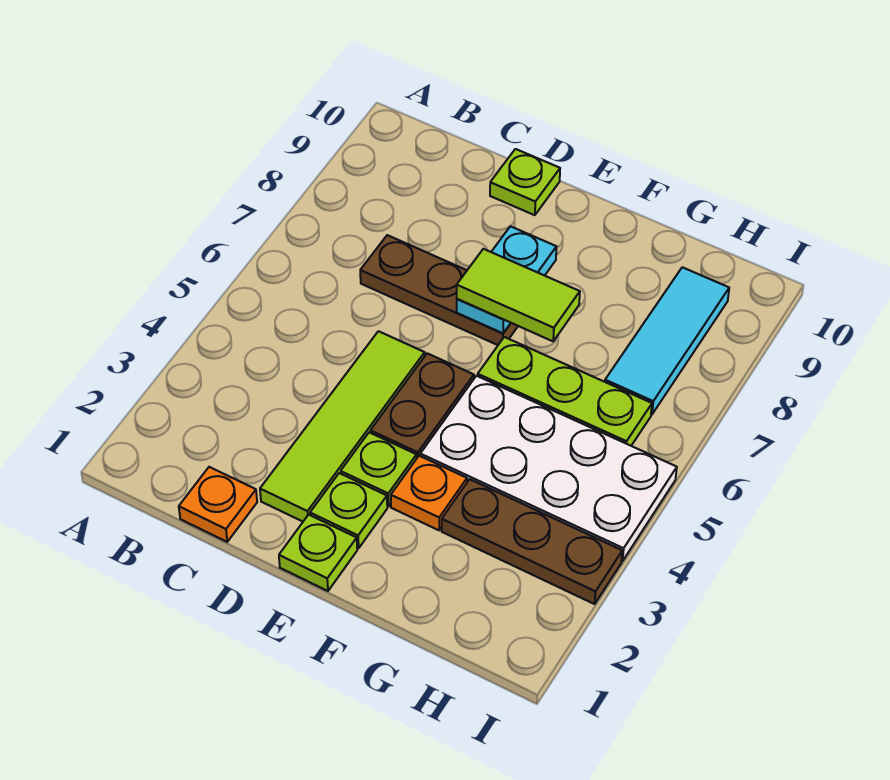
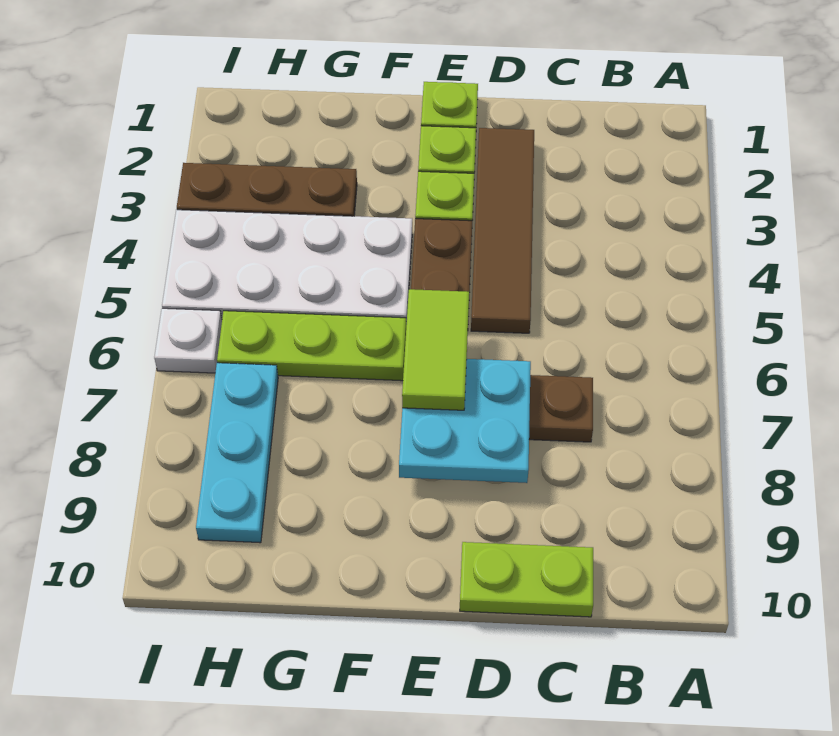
orange 1x1 plate [179,467,257,542] -> none
lime 1x4 tile [260,331,425,522] -> brown 1x4 tile [471,128,534,333]
lime 1x1 plate [490,149,560,215] -> lime 1x2 plate [460,542,593,617]
cyan 1x2 plate [457,226,556,333] -> cyan 2x2 plate [399,359,531,483]
lime 1x2 tile [457,249,580,341] -> lime 1x2 tile turned to [402,289,469,410]
orange 1x1 plate [391,456,467,530] -> none
cyan 1x3 tile [605,267,729,414] -> cyan 1x3 plate [196,363,278,543]
none -> white 1x1 plate [154,308,222,373]

